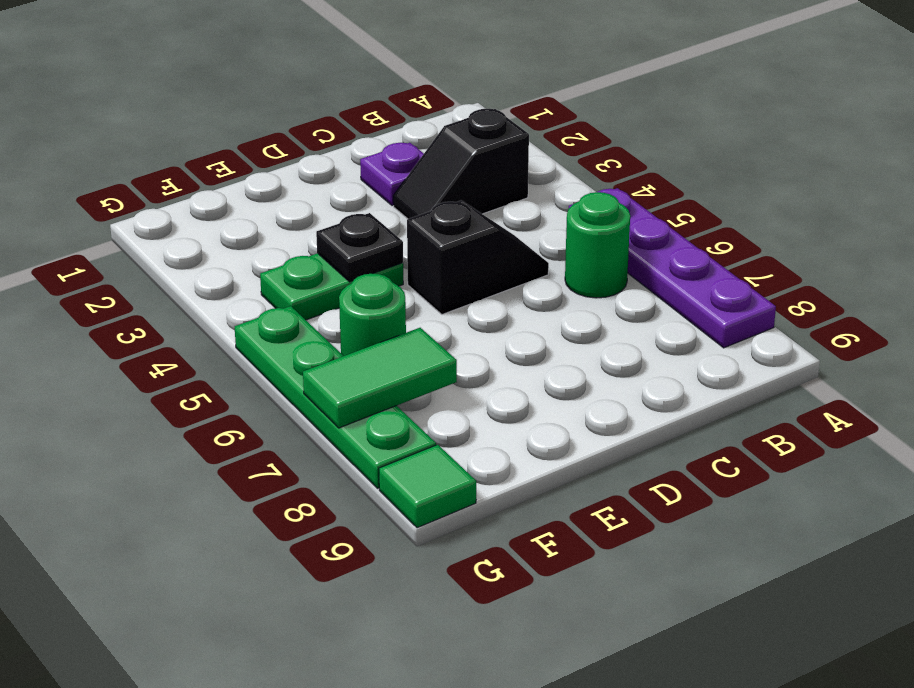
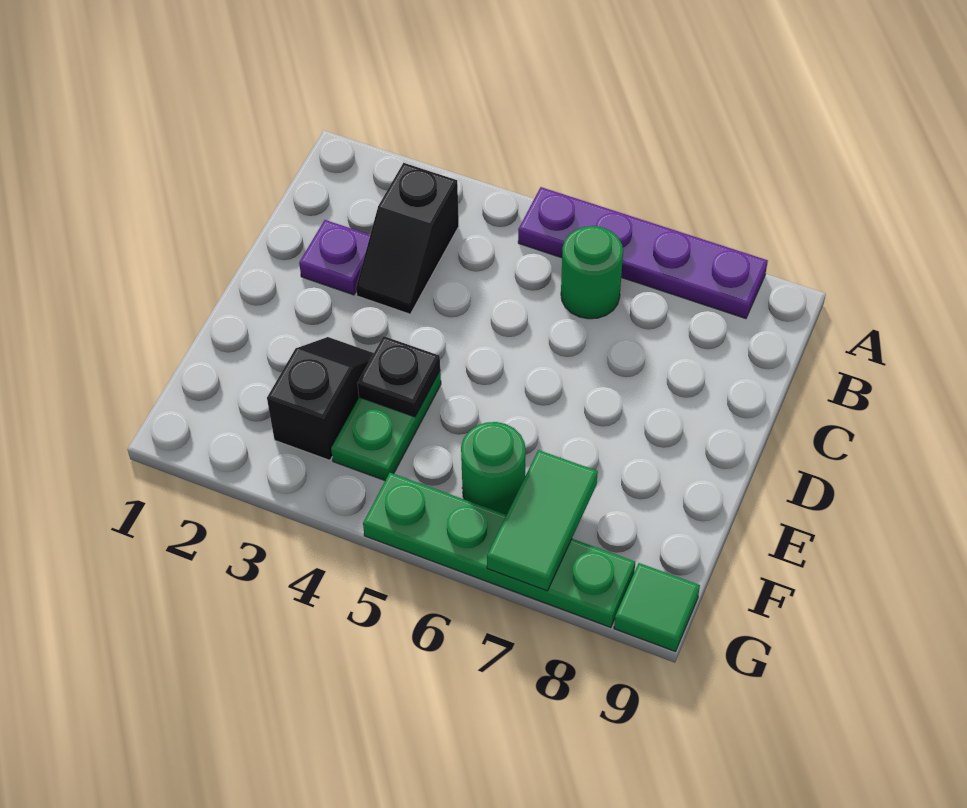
black 1x2 slope [407,201,549,314] -> black 1x2 slope moved to [267,337,374,460]

